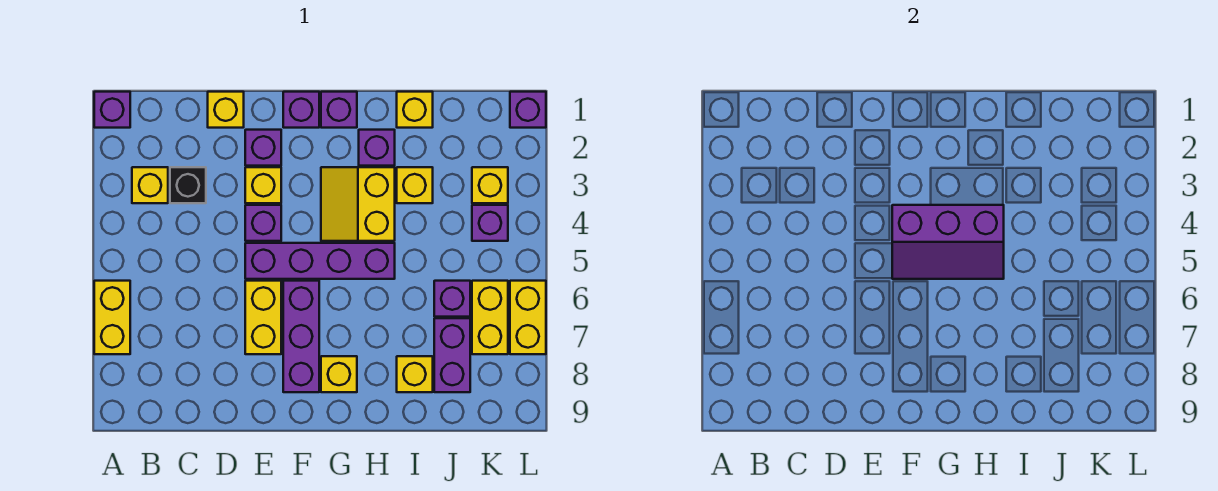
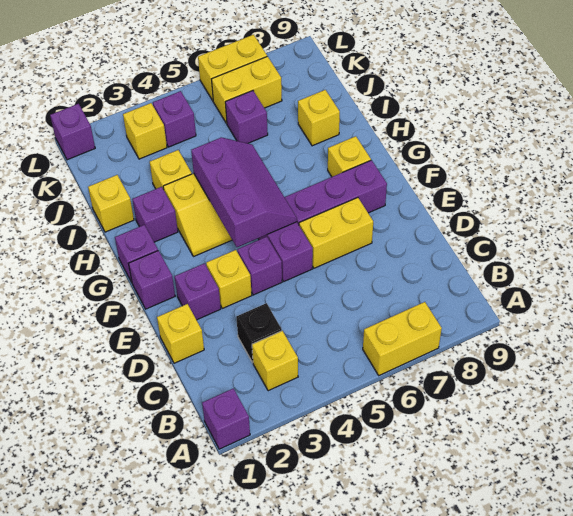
purple 1x2 brick [434,318,470,392] -> none

